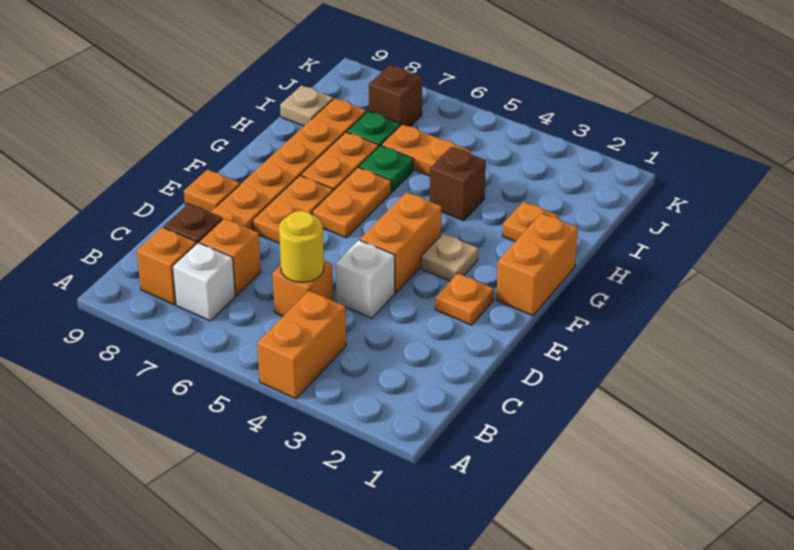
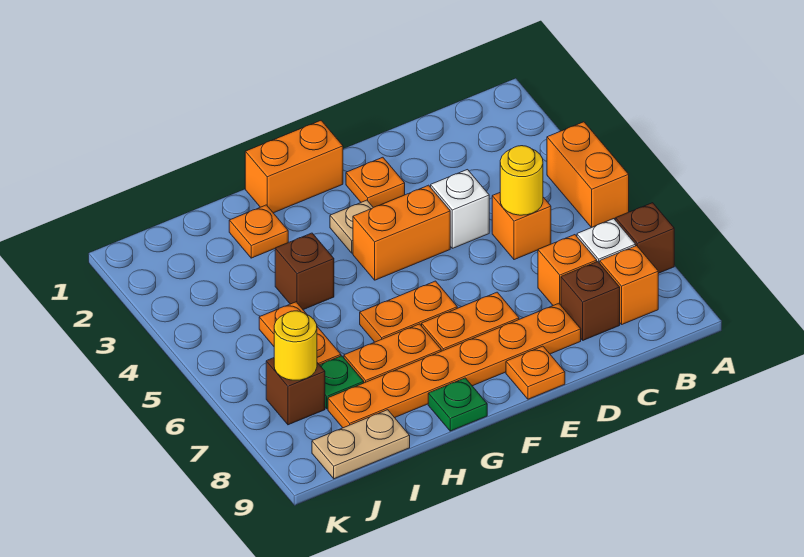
orange 1x2 brick [257,291,346,399] -> orange 1x2 brick turned to [547,122,629,228]
none -> brown 1x1 brick [616,203,674,273]
green 1x1 plate [359,145,413,192] -> green 1x1 plate moved to [428,378,487,431]
tan 1x1 plate [280,85,333,126] -> tan 1x2 plate [312,410,410,479]
none -> yellow 1x1 round brick [274,311,317,380]

